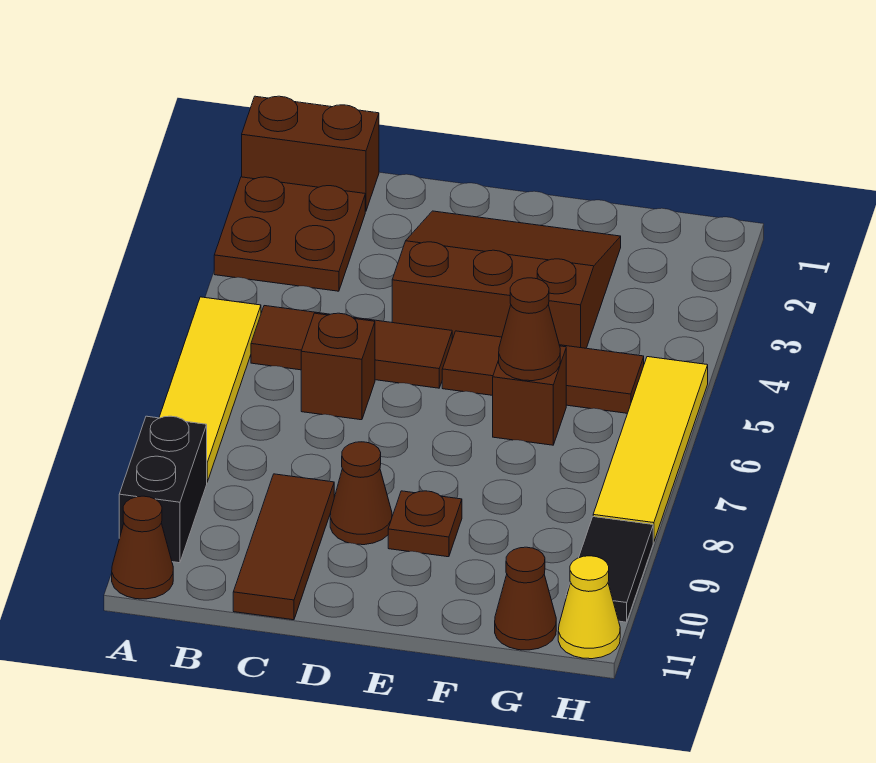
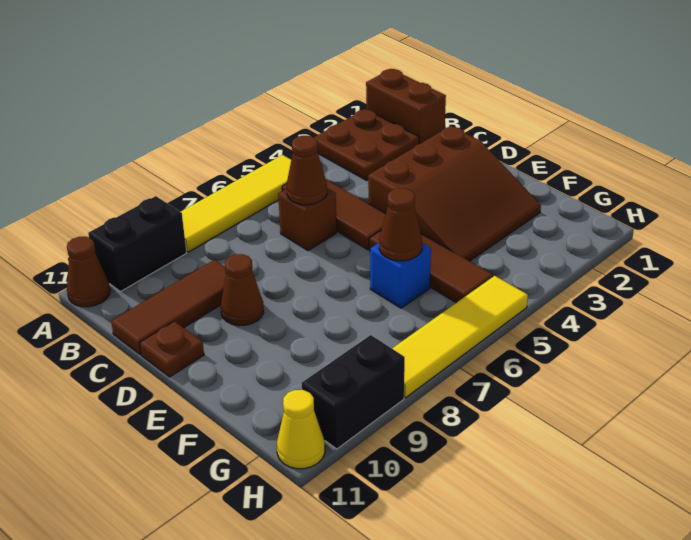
brown 3x3 slope [392,211,621,348] -> brown 3x3 slope turned to [368,126,541,261]
brown 1x1 plate [388,491,462,557] -> brown 1x1 plate moved to [140,321,204,377]
brown 1x1 brick [493,346,566,445] -> blue 1x1 brick [370,243,431,308]
brown 1x1 cone [495,547,556,650] -> brown 1x1 cone moved to [286,136,327,205]
black 1x2 tile [566,517,653,622] -> black 1x2 brick [302,335,405,449]

